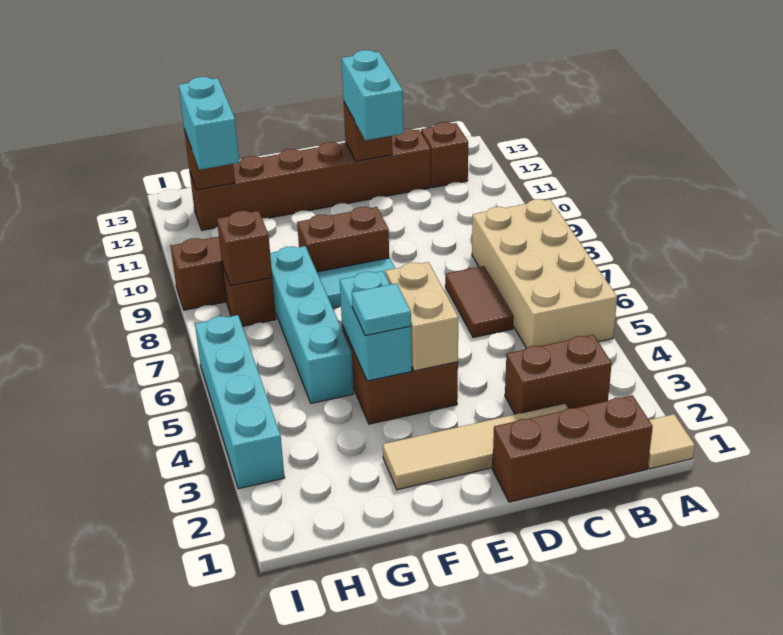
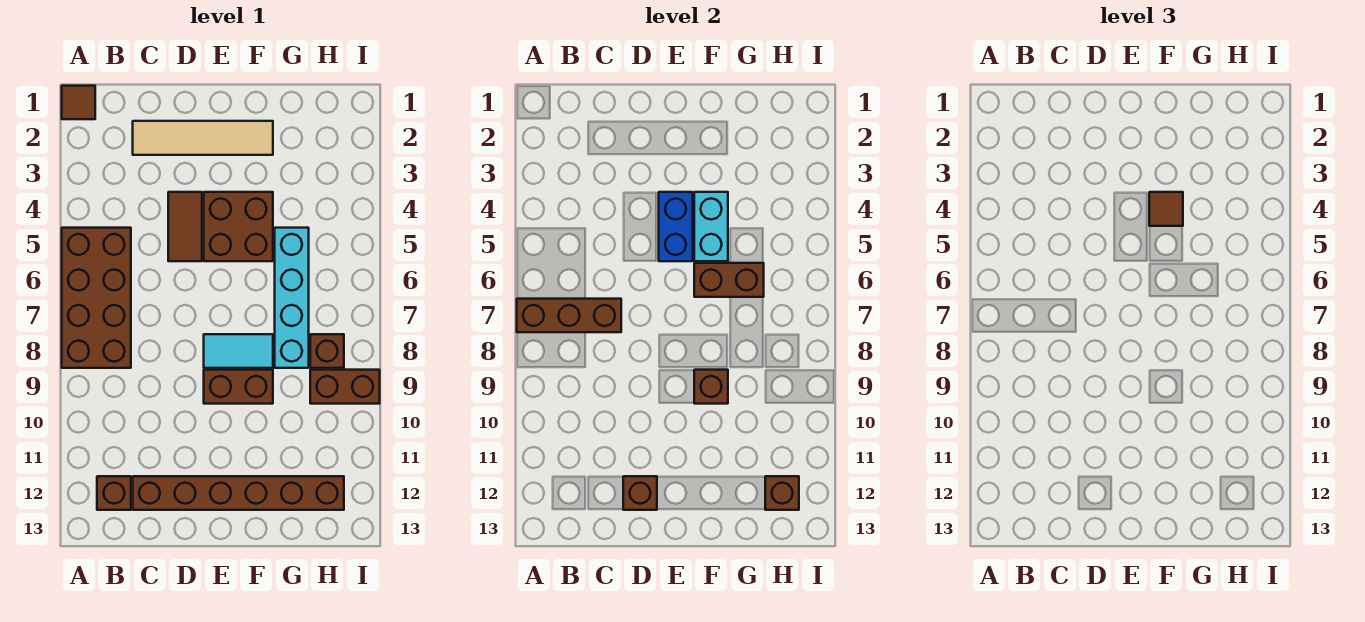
tan 1x1 tile [648,414,695,469] -> brown 1x1 tile [62,86,95,119]
tan 2x4 brick [472,199,617,348] -> brown 2x4 brick [62,228,131,368]
brown 1x3 brick [492,395,653,502] -> brown 1x3 brick moved to [517,299,621,332]
brown 1x2 brick [505,335,612,414] -> brown 1x2 brick moved to [694,263,764,297]
brown 1x2 tile [445,266,514,338] -> brown 1x2 tile moved to [168,192,202,261]
cyan 1x2 brick [342,50,404,140] -> none
tan 1x2 brick [386,262,458,371] -> blue 1x2 brick [659,192,693,261]
cyan 1x1 tile [352,283,411,336] -> brown 1x1 tile [1149,192,1183,226]
brown 1x1 brick [217,211,272,286] -> brown 1x1 brick moved to [694,370,728,404]
cyan 1x2 brick [179,77,239,170] -> none
cyan 1x4 brick [195,315,285,489] -> none

